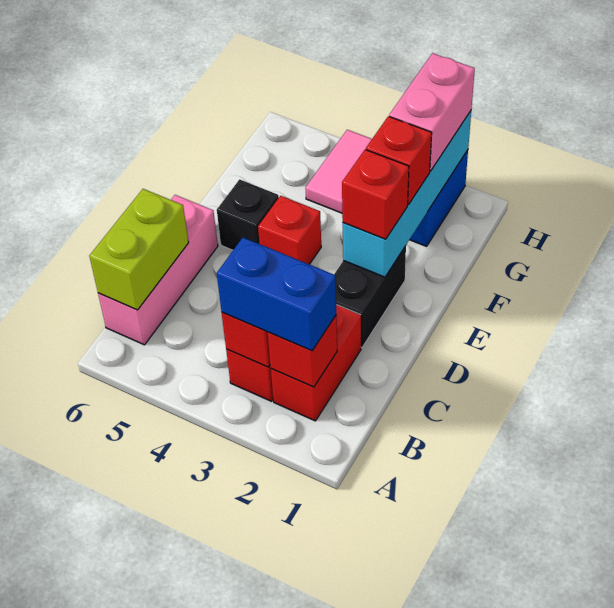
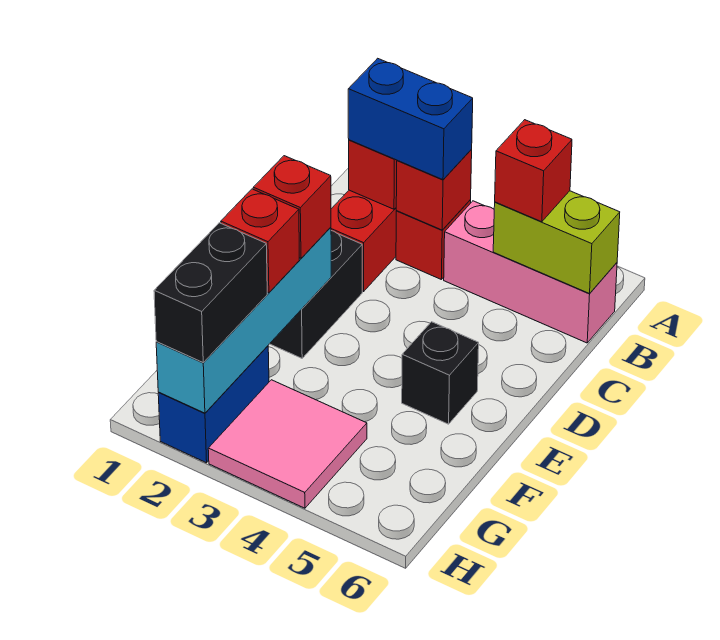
pink 1x3 brick [98,195,218,345] -> pink 1x3 brick turned to [444,201,617,343]
lime 1x2 brick [89,189,189,310] -> lime 1x2 brick turned to [493,191,620,294]
red 1x1 brick [258,196,321,264] -> red 1x1 brick moved to [495,120,572,222]
pink 1x2 brick [389,53,475,171] -> black 1x2 brick [154,223,267,362]

